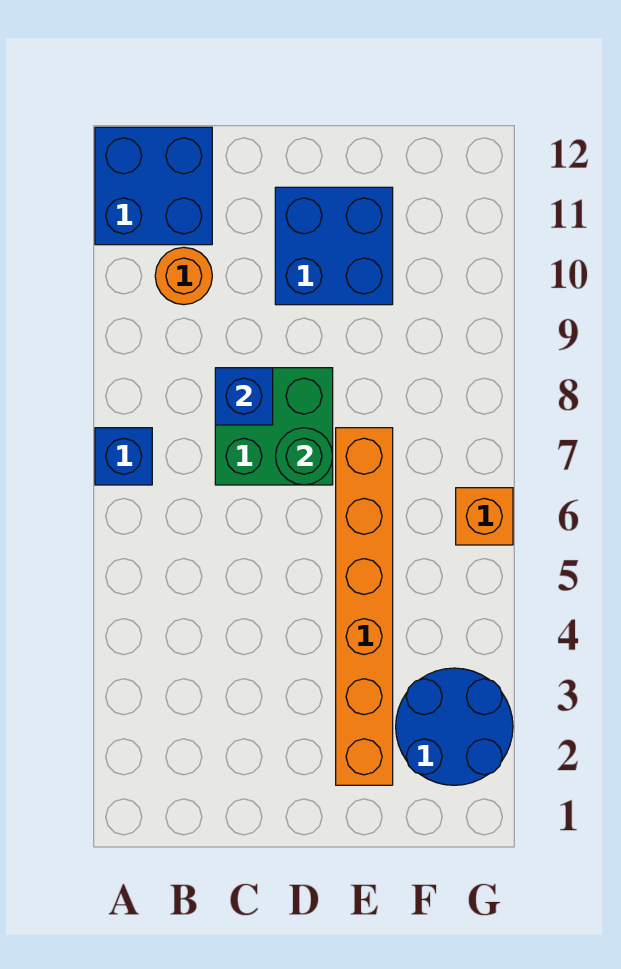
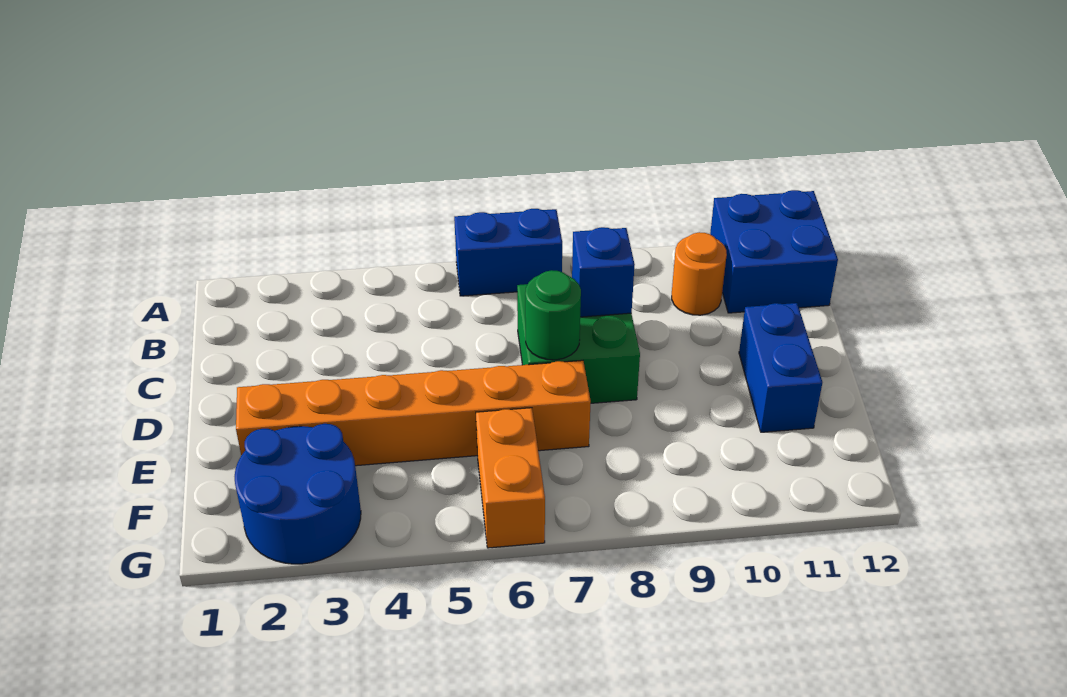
blue 1x1 brick [95,428,152,485] -> blue 1x2 brick [454,209,562,296]
blue 2x2 brick [275,187,393,305] -> blue 1x2 brick [739,303,822,432]
orange 1x1 brick [456,488,513,545] -> orange 1x2 brick [476,408,545,548]

